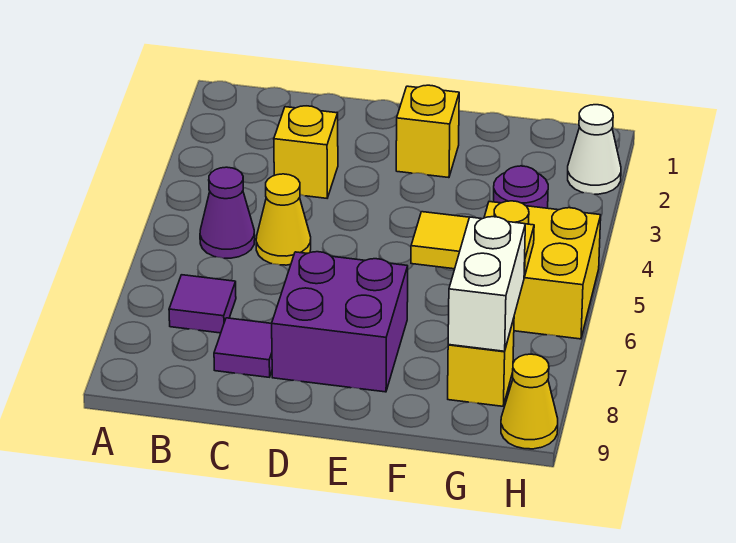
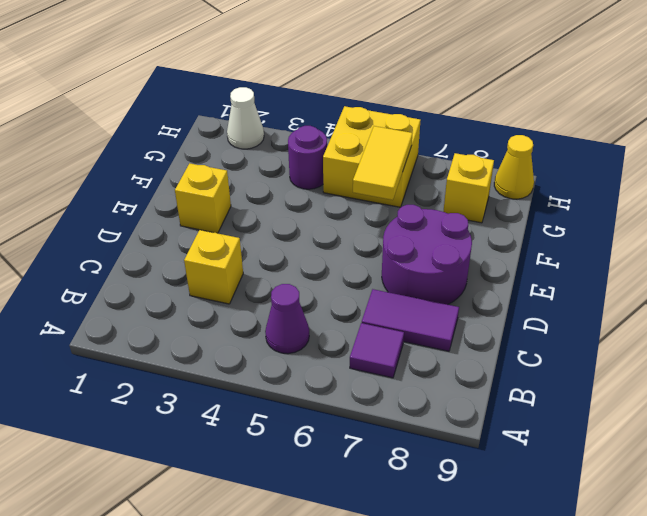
yellow 1x1 cone [256,174,311,265] -> none
purple 1x1 tile [214,318,272,377] -> purple 1x2 tile [362,289,459,351]
purple 2x2 brick [272,252,408,392] -> purple 2x2 round brick [382,205,472,305]
white 1x2 brick [448,217,525,351] -> none

